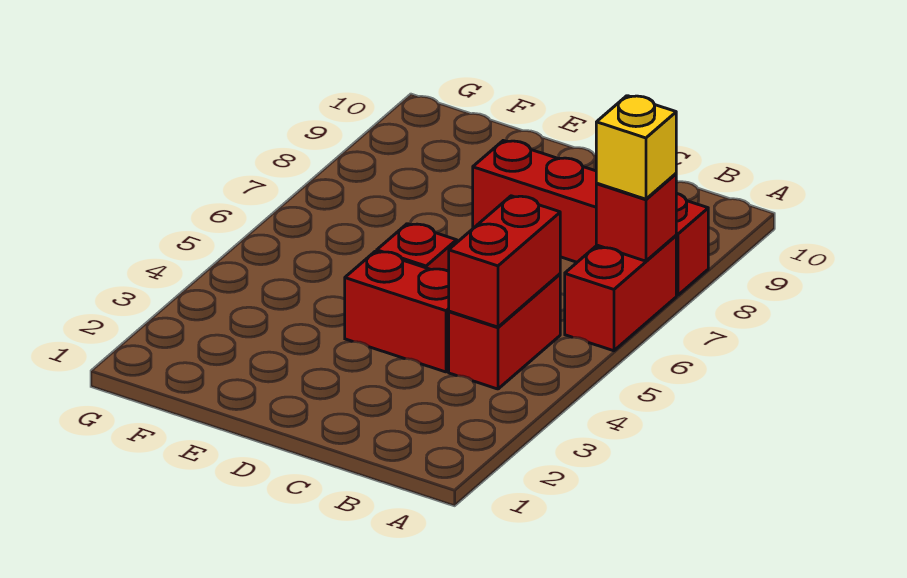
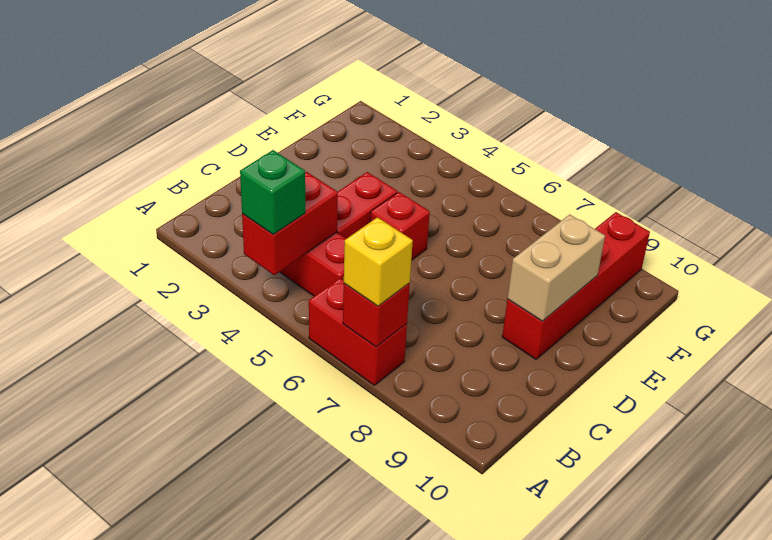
none -> green 1x1 brick [240,150,305,235]
red 1x4 brick [473,141,708,295] -> red 1x4 brick moved to [502,212,650,359]
red 1x2 brick [449,196,560,327] -> red 1x2 brick turned to [242,172,338,275]
none -> tan 1x2 brick [507,214,605,321]

